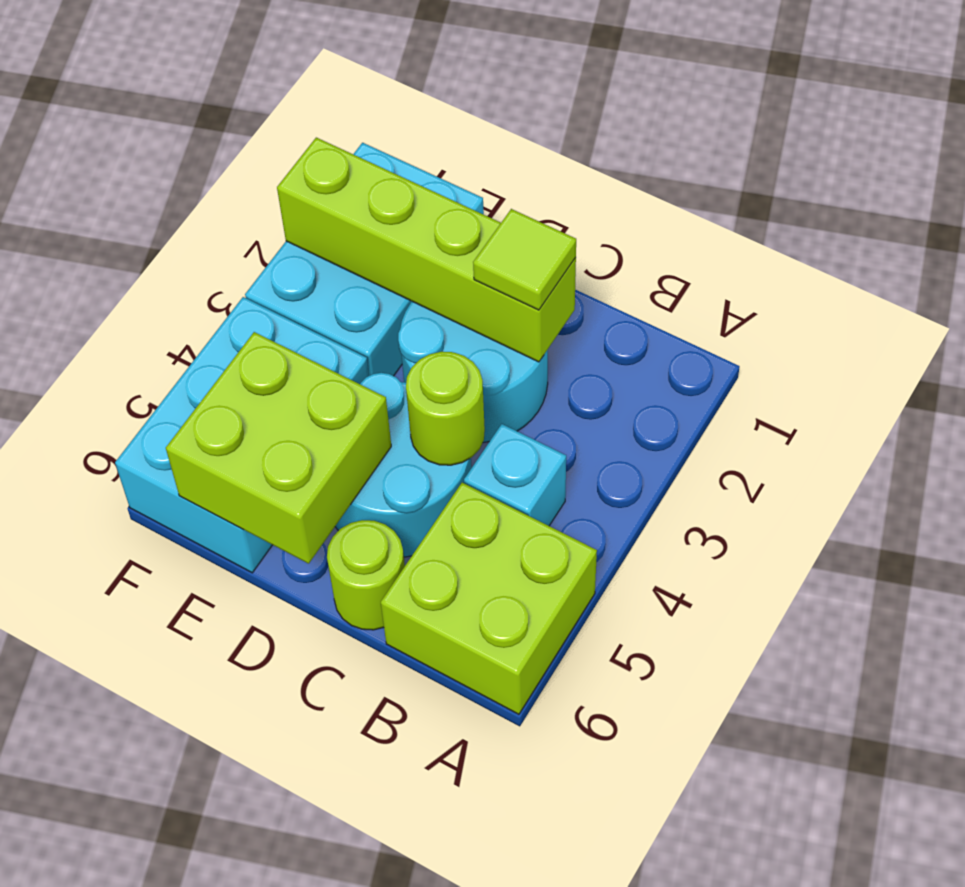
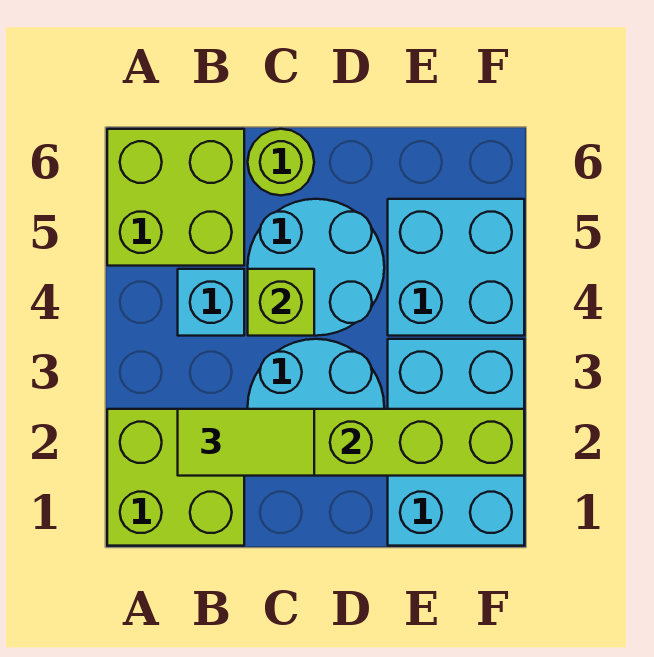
lime 1x1 tile [473,209,576,310] -> lime 1x2 tile [178,409,314,476]
lime 1x1 round brick [406,352,485,465] -> lime 1x1 brick [248,269,314,336]
lime 2x2 brick [166,332,391,564] -> lime 2x2 brick moved to [107,409,244,546]
cyan 2x3 brick [115,297,369,573] -> cyan 2x2 brick [388,199,524,336]

